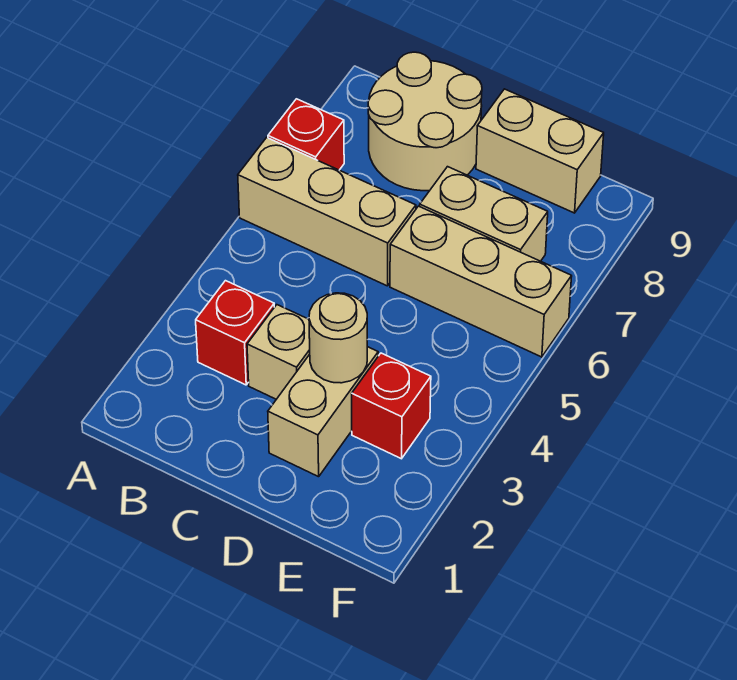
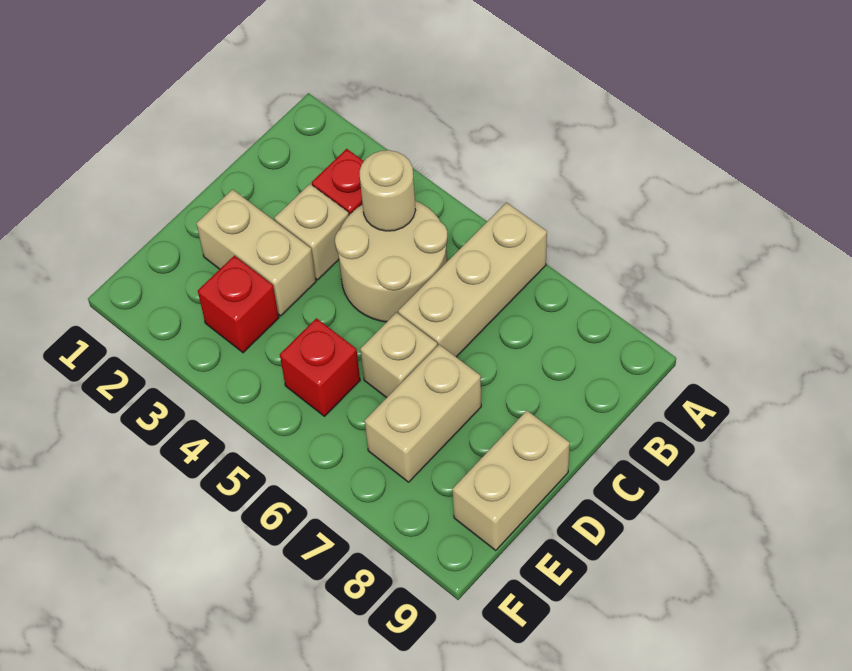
red 1x1 brick [268,99,344,170] -> red 1x1 brick moved to [280,318,360,416]
tan 2x2 round brick [368,52,482,191] -> tan 2x2 round brick moved to [335,201,447,322]
tan 1x1 round brick [309,293,367,383] -> tan 1x1 round brick moved to [360,150,416,231]
tan 1x3 brick [390,206,572,357] -> tan 1x1 brick [360,313,437,398]

